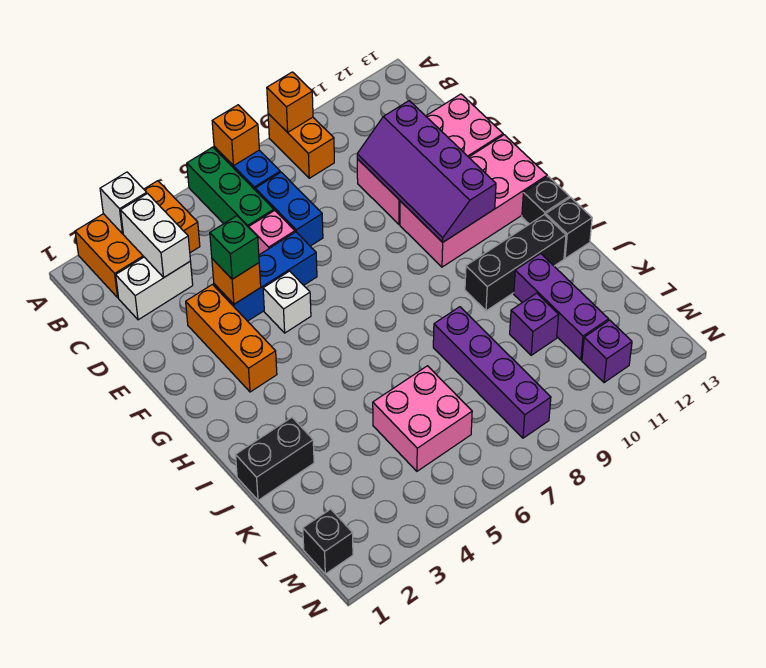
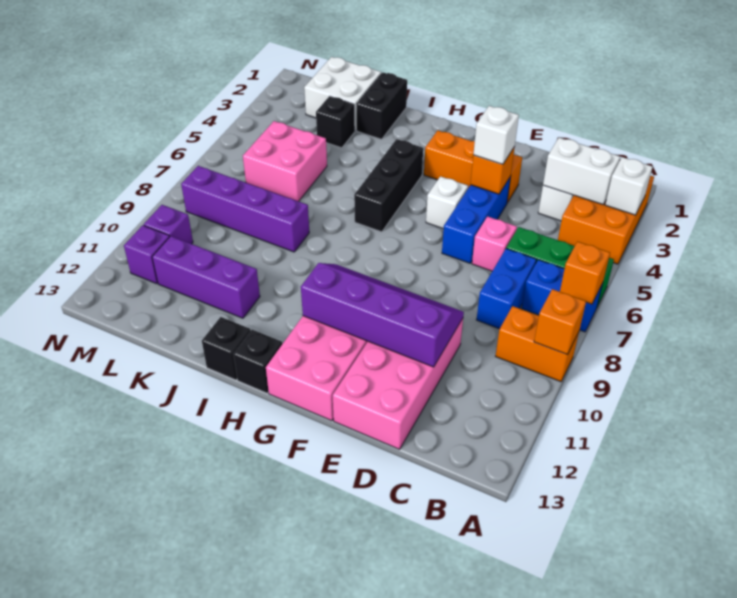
blue 1x2 brick [255,172,323,246] -> blue 1x2 brick turned to [477,249,536,329]
green 1x1 brick [210,216,259,279] -> white 1x1 brick [473,106,519,164]
black 1x3 brick [465,214,566,311] -> black 1x3 brick moved to [354,139,423,232]
none -> white 2x2 brick [304,57,381,131]
purple 1x1 brick [510,293,559,355] -> purple 1x1 brick moved to [144,205,193,244]
black 1x1 brick [303,509,353,574] -> black 1x1 brick moved to [316,96,355,148]

